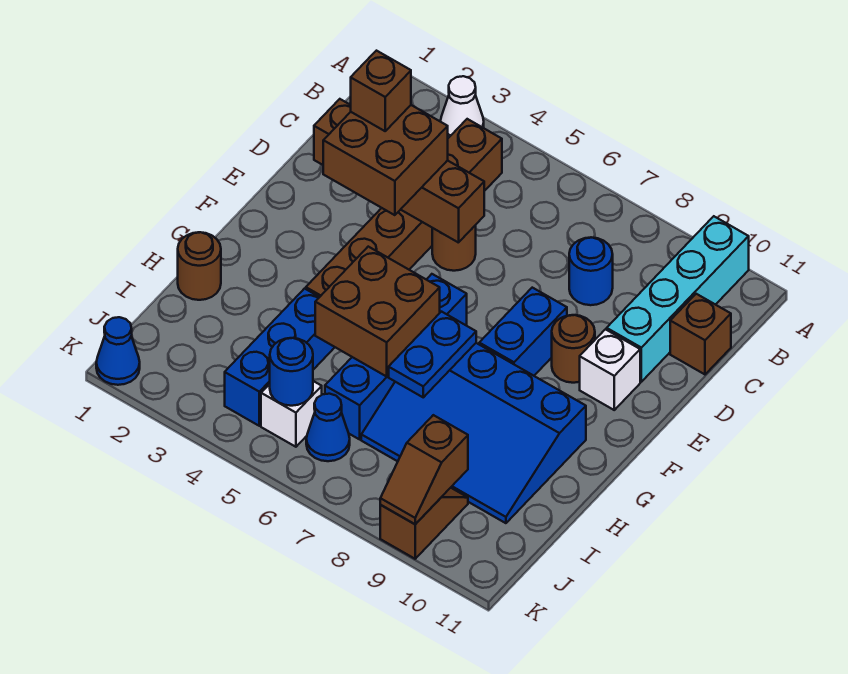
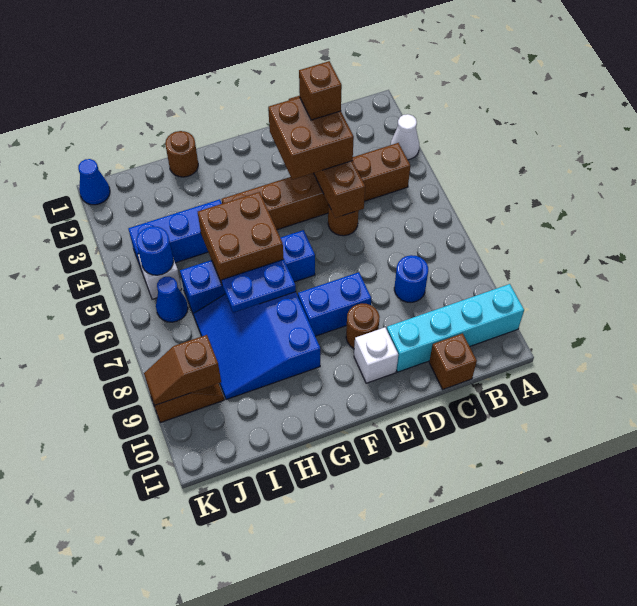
blue 3x4 slope [361,343,586,523] -> blue 3x3 slope [193,292,320,400]

